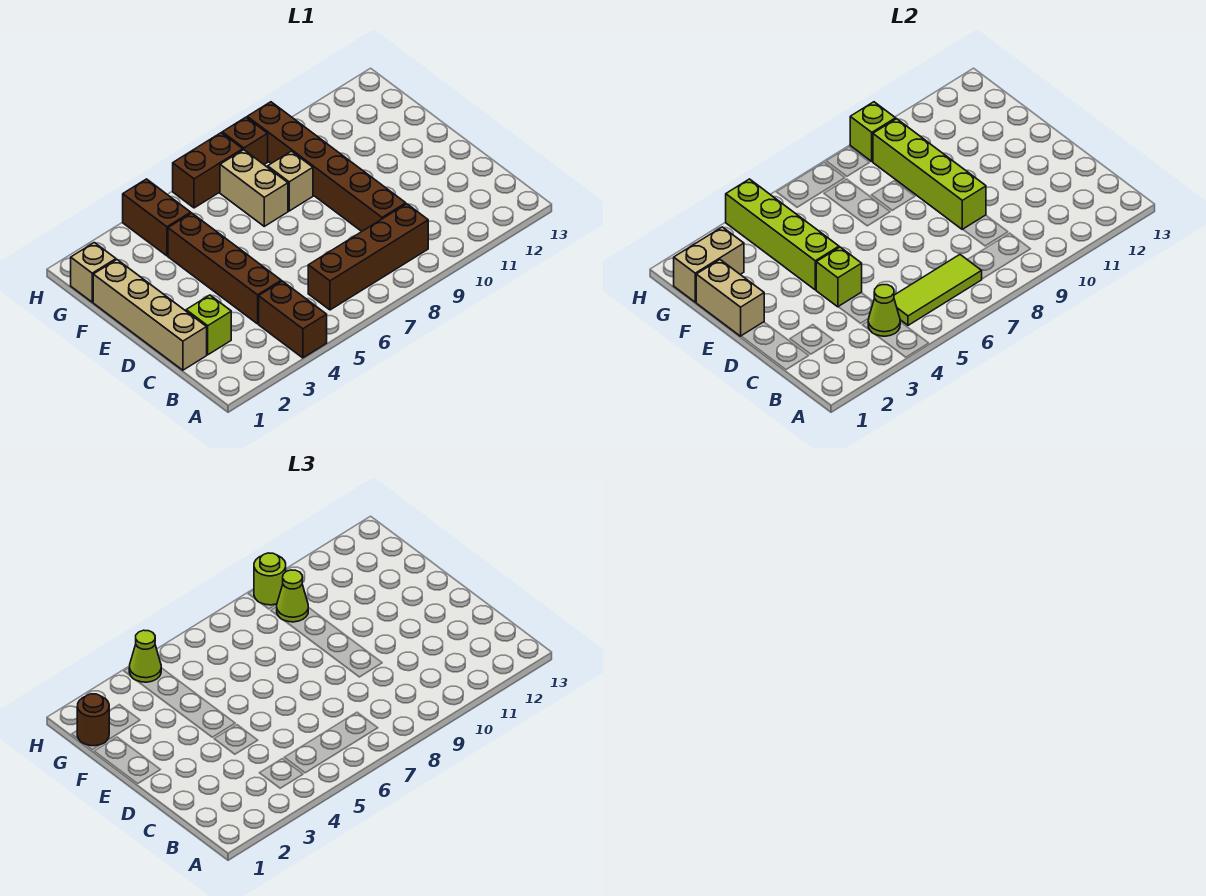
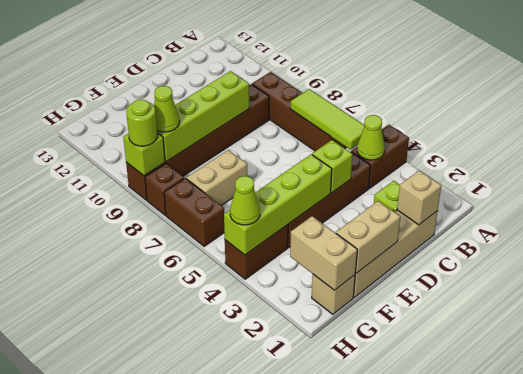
tan 1x1 brick [268,151,313,211] -> tan 1x1 brick moved to [397,171,441,225]
brown 1x1 round brick [77,694,109,746] -> none

